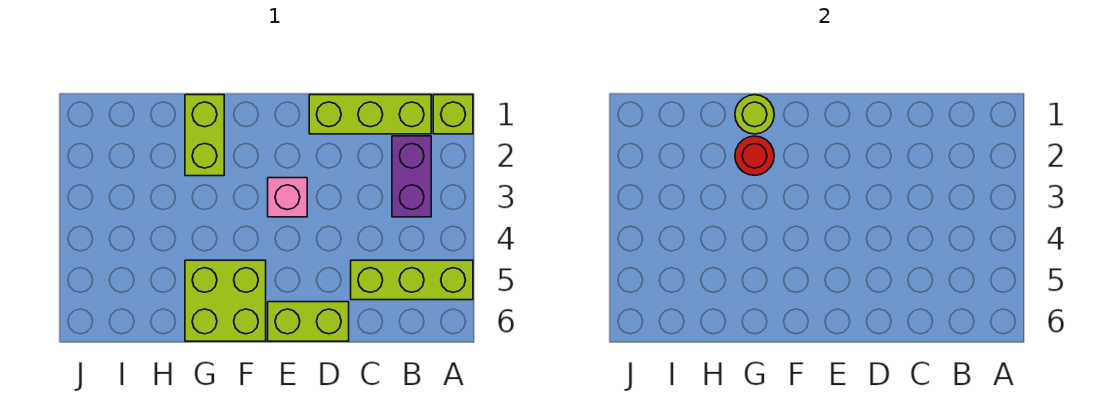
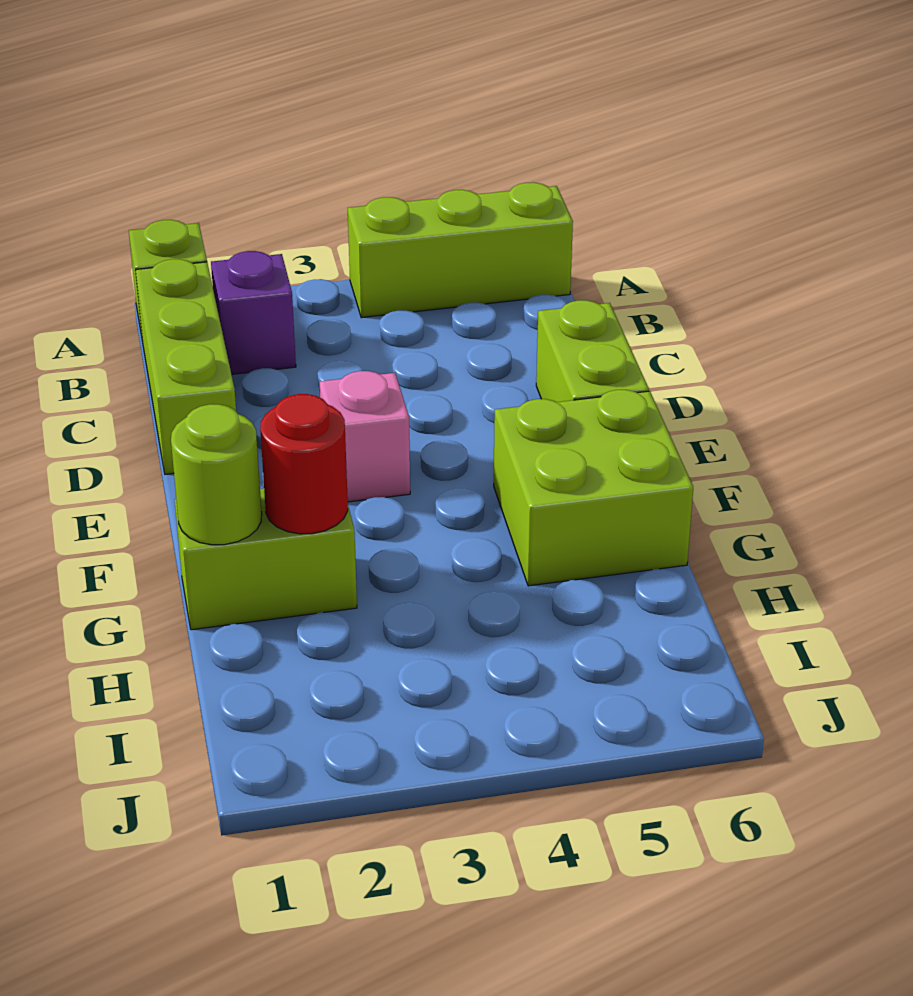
lime 1x3 brick [351,260,473,300] -> lime 1x3 brick turned to [348,182,573,318]
purple 1x2 brick [392,136,431,217] -> purple 1x1 brick [211,251,296,374]

